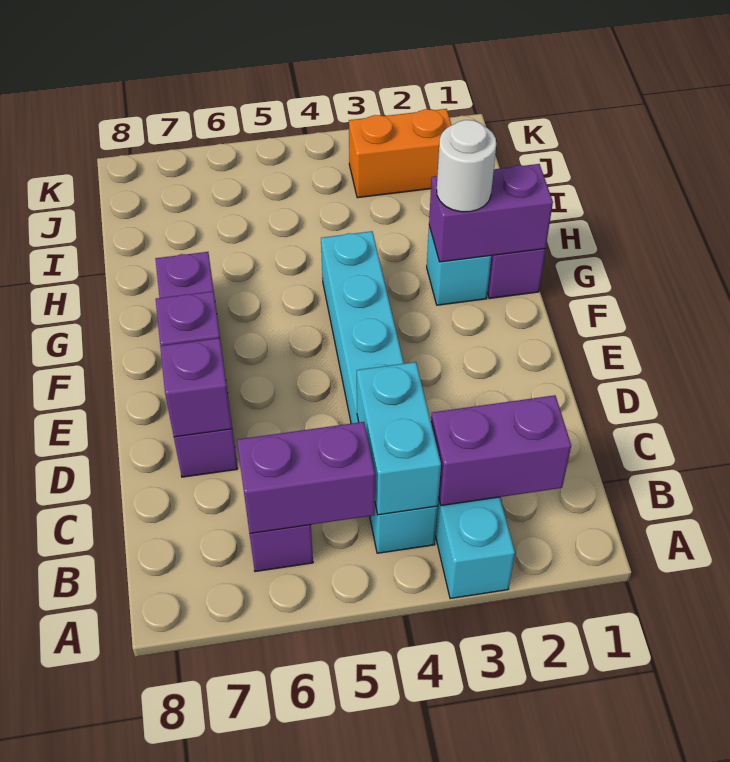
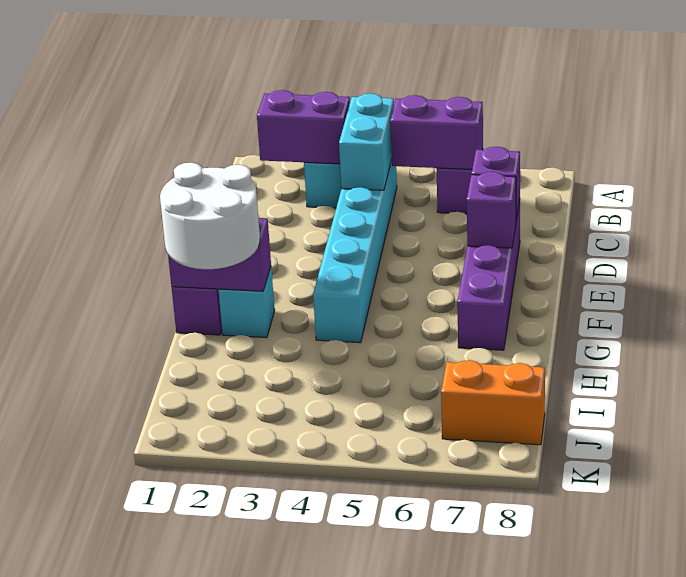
white 1x1 round brick [437,120,496,212] -> white 2x2 round brick [160,163,260,269]
orange 1x2 brick [349,109,451,198] -> orange 1x2 brick moved to [441,360,545,445]

